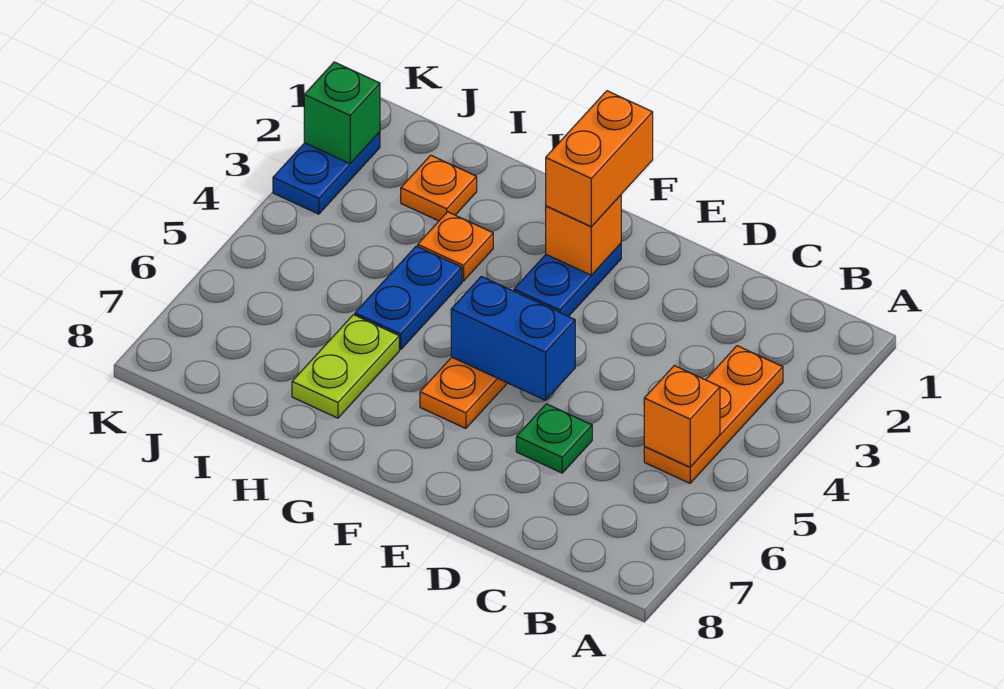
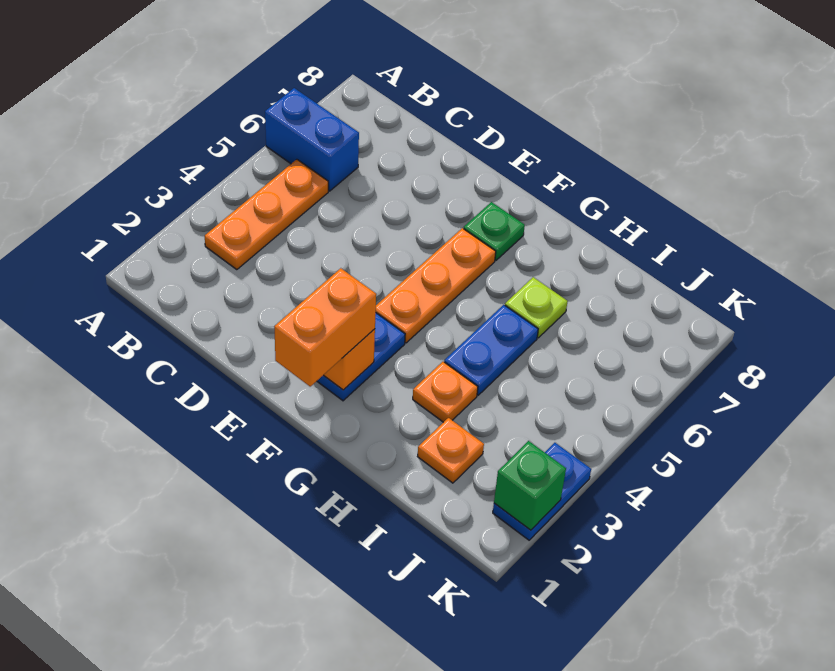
orange 1x1 brick [644,366,720,467] -> none
green 1x1 plate [516,404,592,473] -> green 1x1 plate moved to [464,202,525,260]
blue 1x2 brick [451,276,575,400] -> blue 1x2 brick moved to [265,88,359,191]
lime 1x2 plate [292,315,399,418] -> lime 1x1 plate [505,277,568,338]

